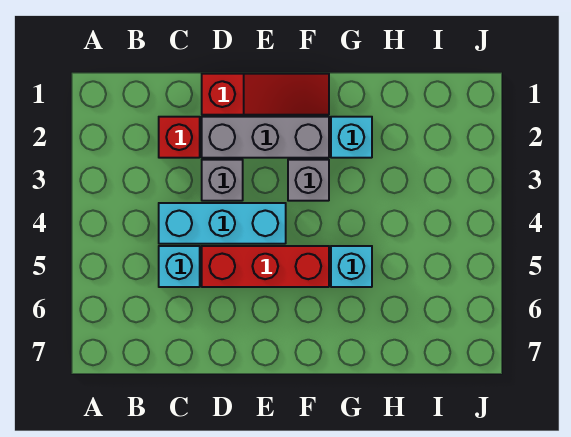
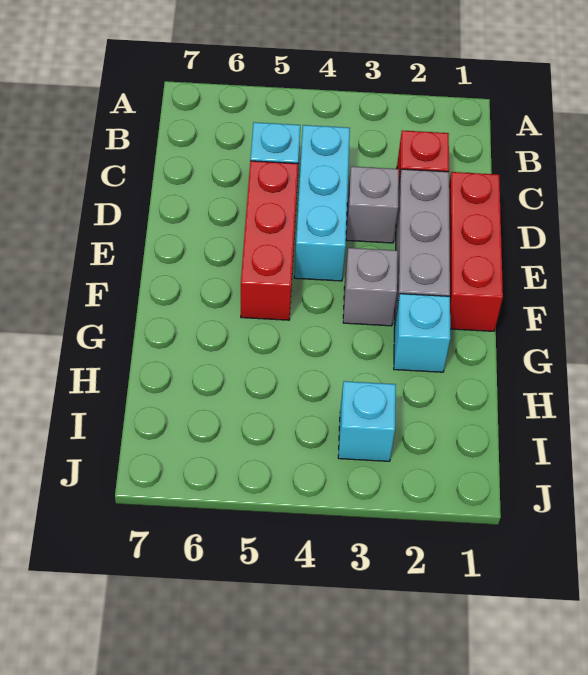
red 1x3 slope [202,74,329,115] -> red 1x3 brick [449,172,503,331]
cyan 1x1 brick [331,246,372,287] -> cyan 1x1 brick moved to [338,381,396,461]

